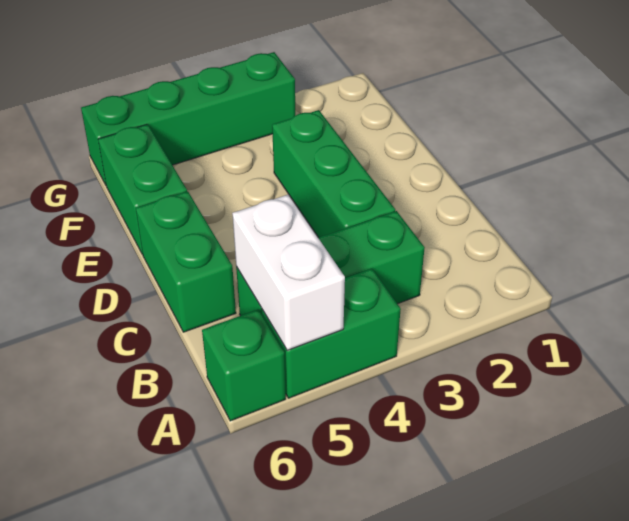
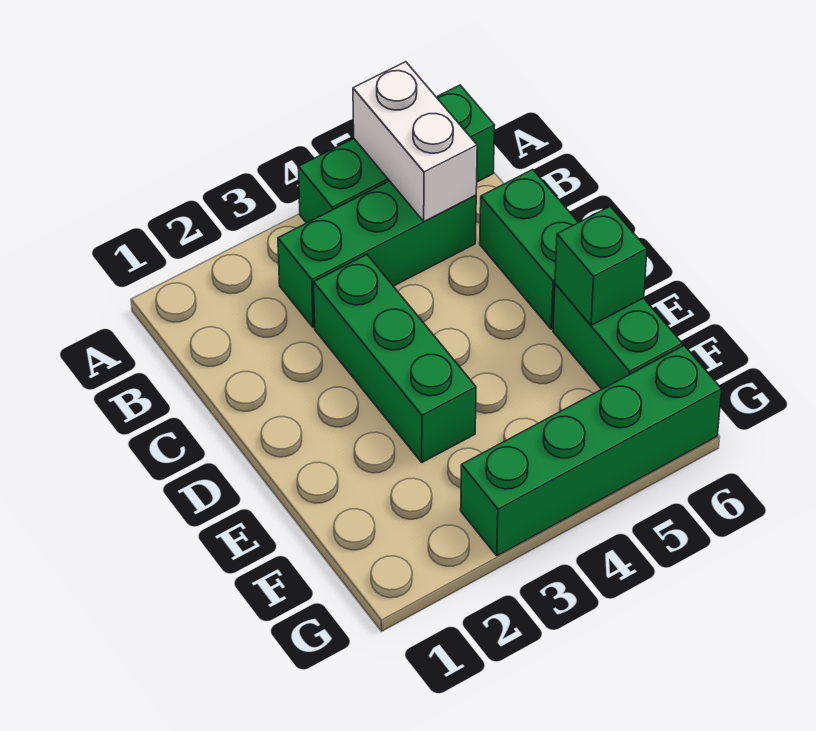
none -> green 1x1 brick [555,207,647,325]

